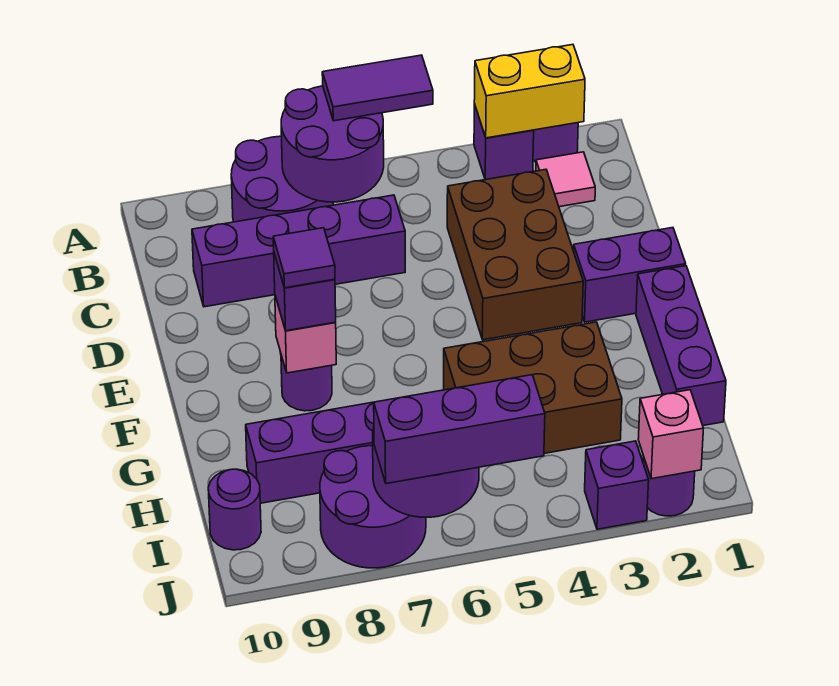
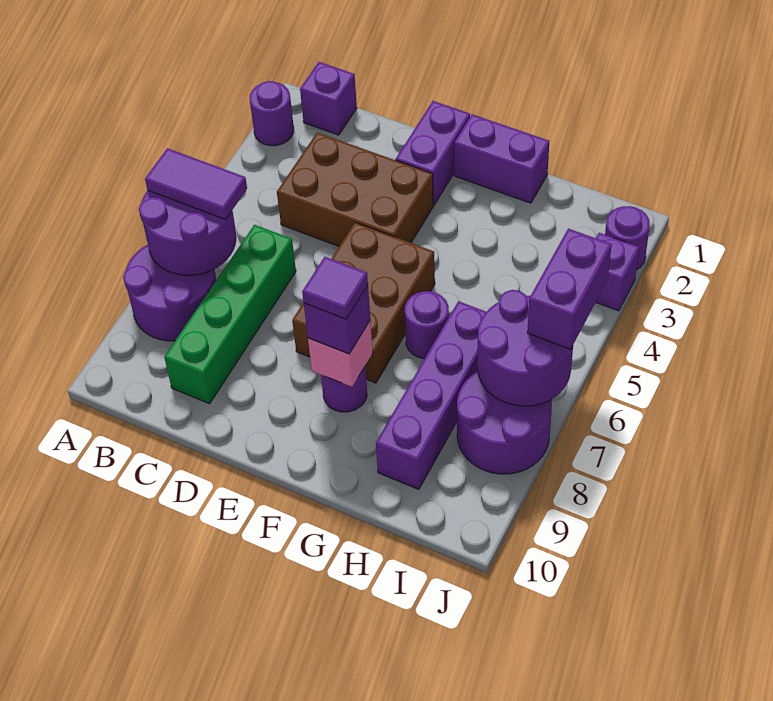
yellow 1x2 brick [474,45,585,138] -> none
purple 1x1 brick [474,104,534,180] -> purple 1x1 brick moved to [300,62,357,135]
purple 1x2 tile [322,55,433,121] -> purple 1x2 tile turned to [145,148,247,219]
pink 1x1 tile [536,152,595,207] -> none
purple 1x4 brick [192,195,405,307] -> green 1x4 brick [164,225,296,404]
purple 1x3 brick [636,266,726,426] -> purple 1x2 brick [454,114,549,203]
brown 2x3 brick [444,322,622,453] -> brown 2x3 brick moved to [292,223,435,383]
purple 1x1 round brick [208,469,261,550] -> purple 1x1 round brick moved to [405,291,449,359]
pink 1x1 brick [638,390,704,479] -> none
purple 1x3 brick [374,375,545,484] -> purple 1x2 brick [527,229,612,349]

